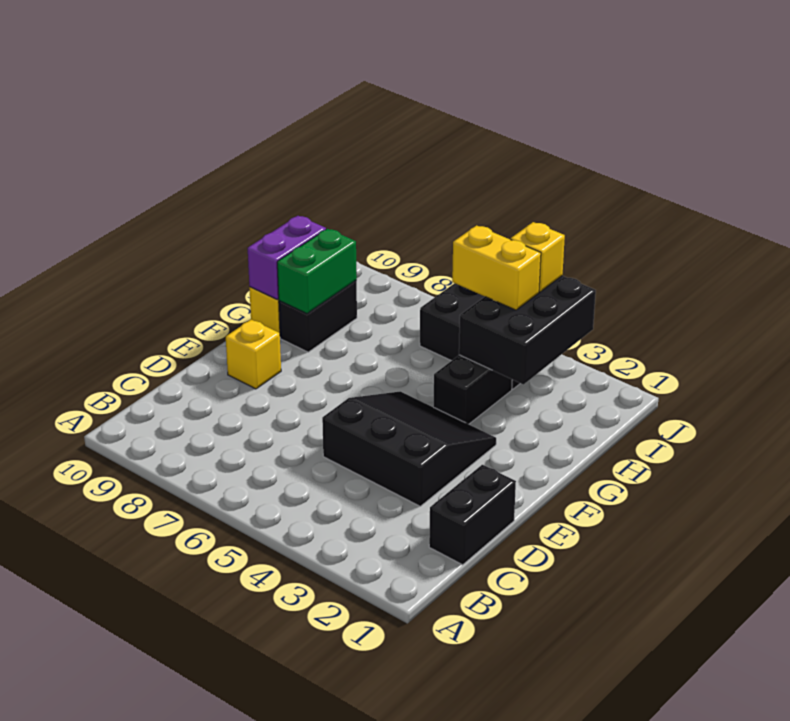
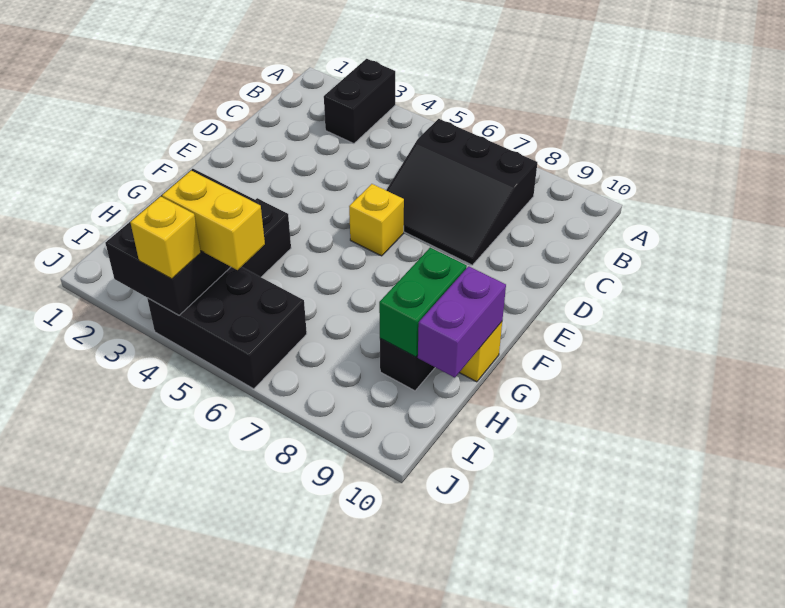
black 1x2 brick [429,465,516,565] -> black 1x2 brick moved to [324,59,395,144]
black 3x3 slope [322,391,496,506] -> black 3x3 slope moved to [386,119,537,265]
yellow 1x1 brick [226,319,281,389] -> yellow 1x1 brick moved to [349,184,404,256]

